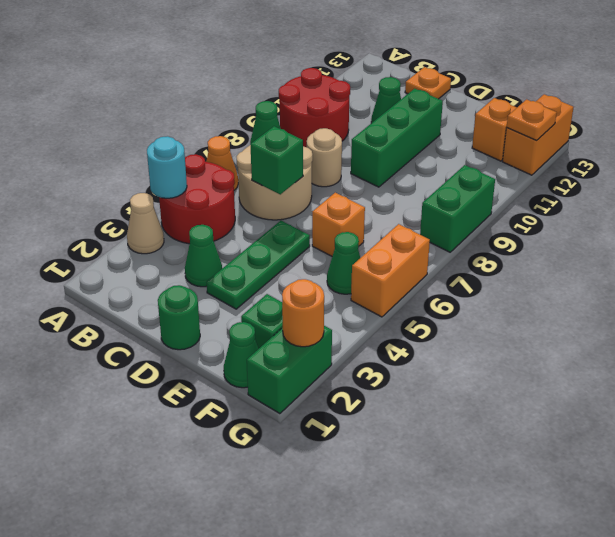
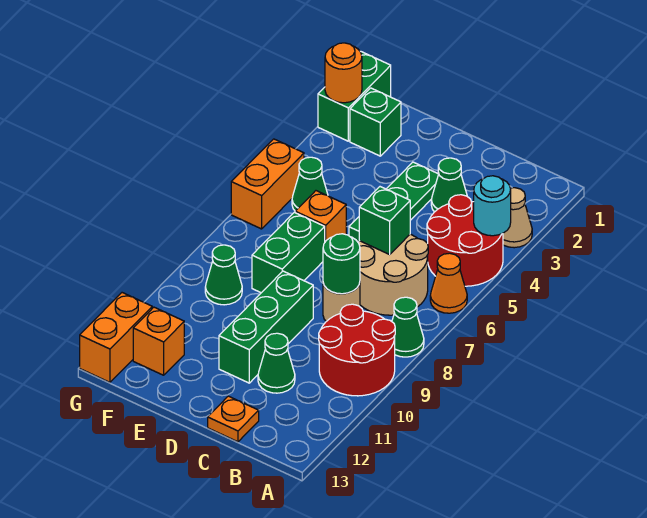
green 1x1 round brick [158,285,200,350] -> green 1x1 round brick moved to [323,234,360,294]
green 1x1 cone [224,322,258,388] -> green 1x1 cone moved to [205,245,242,305]
green 1x2 brick [420,165,495,252] -> green 1x2 brick moved to [252,212,325,293]
orange 1x1 plate [507,99,557,141] -> none

